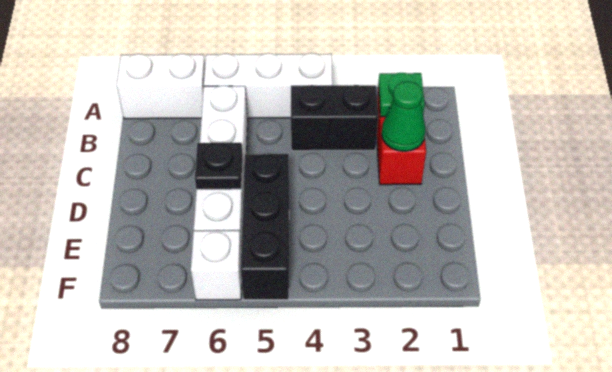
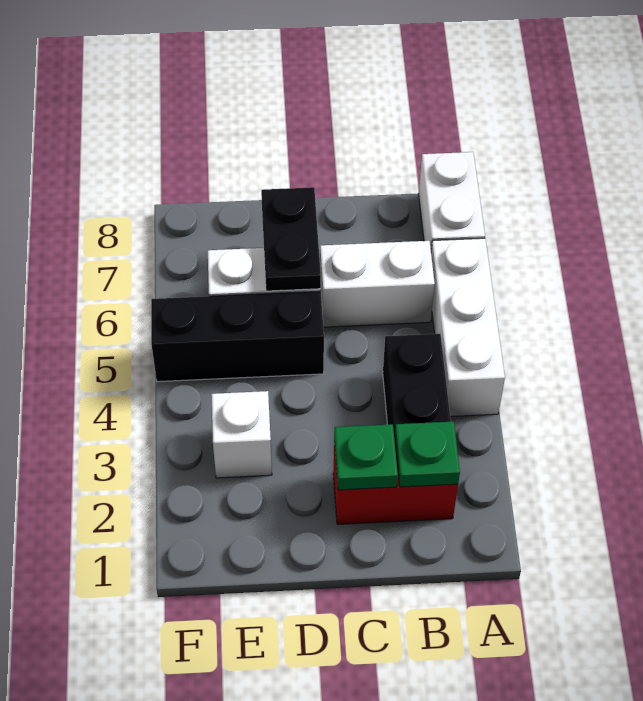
green 1x1 cone [382,81,426,151] -> green 1x1 plate [334,424,398,490]
black 1x1 plate [195,143,243,189] -> black 1x2 plate [261,187,321,291]
white 1x1 brick [191,230,242,300] -> white 1x1 brick moved to [211,391,272,478]

